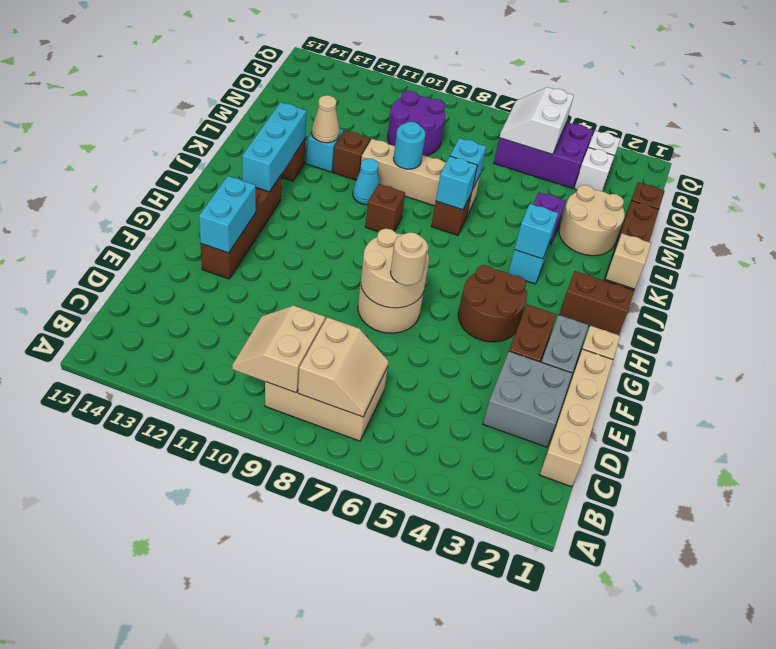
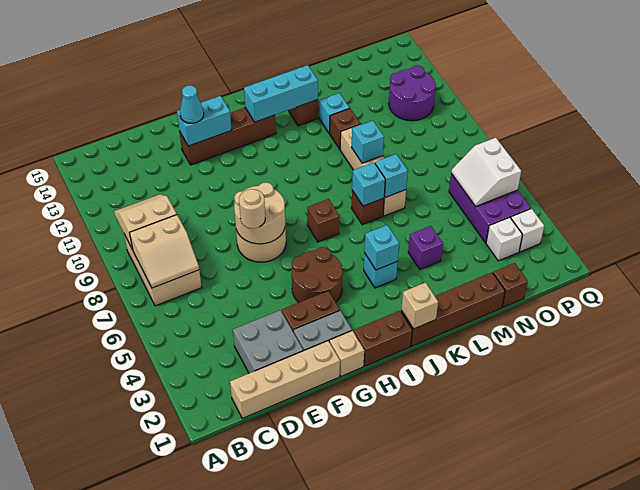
brown 1x2 brick [559,271,634,335] -> brown 1x2 brick turned to [354,311,412,366]
brown 1x1 brick [365,184,405,232] -> brown 1x1 brick moved to [307,199,339,242]
cyan 1x1 cone [353,158,380,205] -> cyan 1x1 cone moved to [180,85,204,123]
tan 2x2 round brick [559,185,625,256] -> none
cyan 1x1 round brick [393,122,425,169] -> cyan 1x1 brick [352,121,384,163]
tan 1x1 cone [312,95,340,143] -> none
purple 2x2 round brick [387,91,445,156] -> purple 2x2 round brick moved to [389,65,436,121]
white 2x2 slope [499,87,574,154] -> white 2x2 slope turned to [451,138,521,206]

